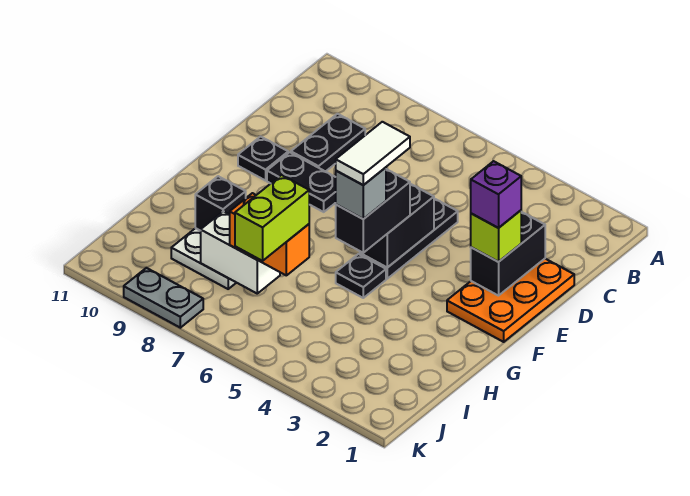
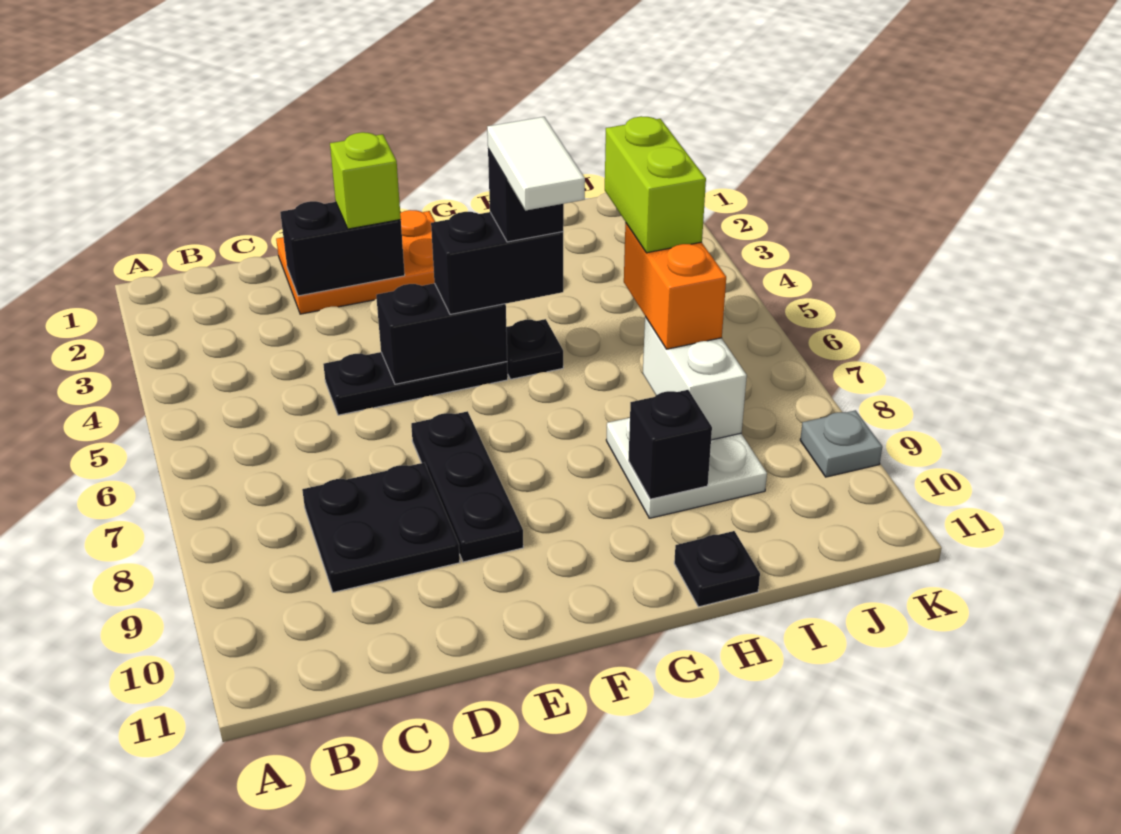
black 1x2 plate [291,114,365,172] -> black 2x2 plate [302,463,460,592]
purple 1x1 brick [471,161,521,228] -> none
black 1x2 plate [267,152,336,212] -> black 1x3 plate [411,411,523,562]
black 1x1 plate [238,137,288,181] -> black 1x1 plate moved to [674,531,760,607]
white 1x2 tile [336,122,410,185] -> white 1x2 tile turned to [487,117,585,211]
grey 1x1 brick [336,167,386,219] -> black 1x1 brick [488,149,564,242]
lime 1x2 brick [235,175,309,261] -> lime 1x2 brick turned to [605,116,706,253]
grey 1x2 plate [124,268,203,328] -> grey 1x1 plate [800,410,882,477]

